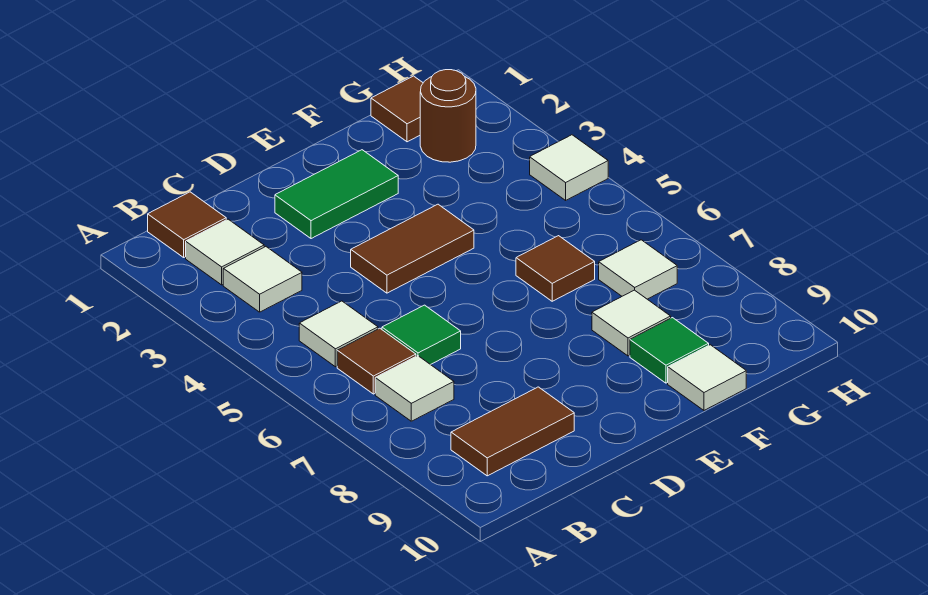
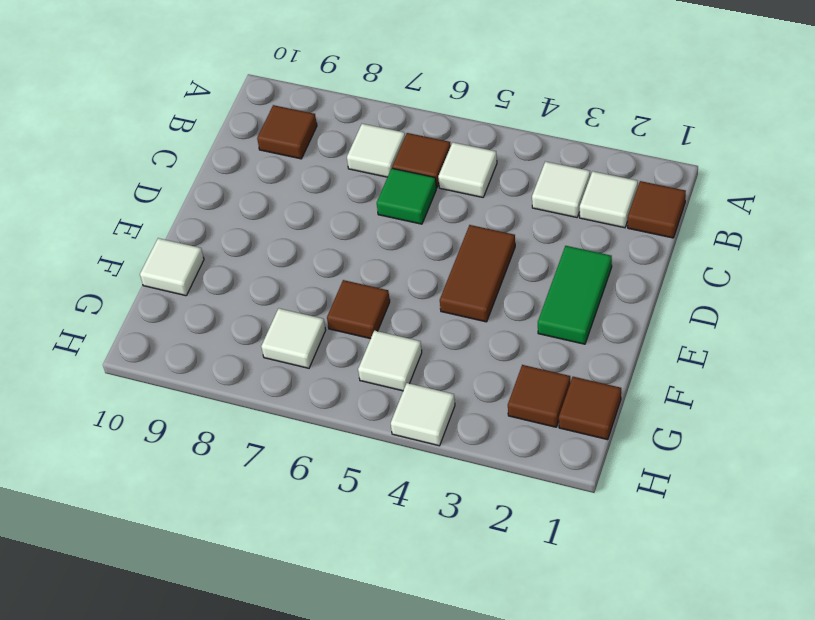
brown 1x2 tile [451,387,574,476] -> brown 1x1 tile [257,105,317,159]
white 1x1 tile [592,290,671,356] -> white 1x1 tile moved to [358,331,422,391]
green 1x1 tile [630,318,709,383] -> none
brown 1x1 round brick [420,70,476,162] -> brown 1x1 tile [508,365,570,427]

